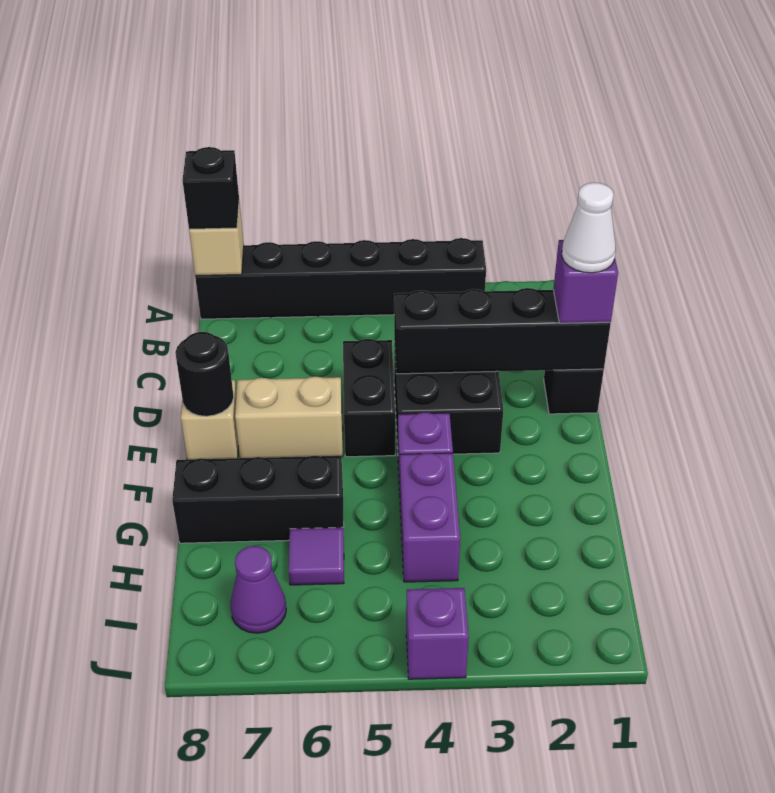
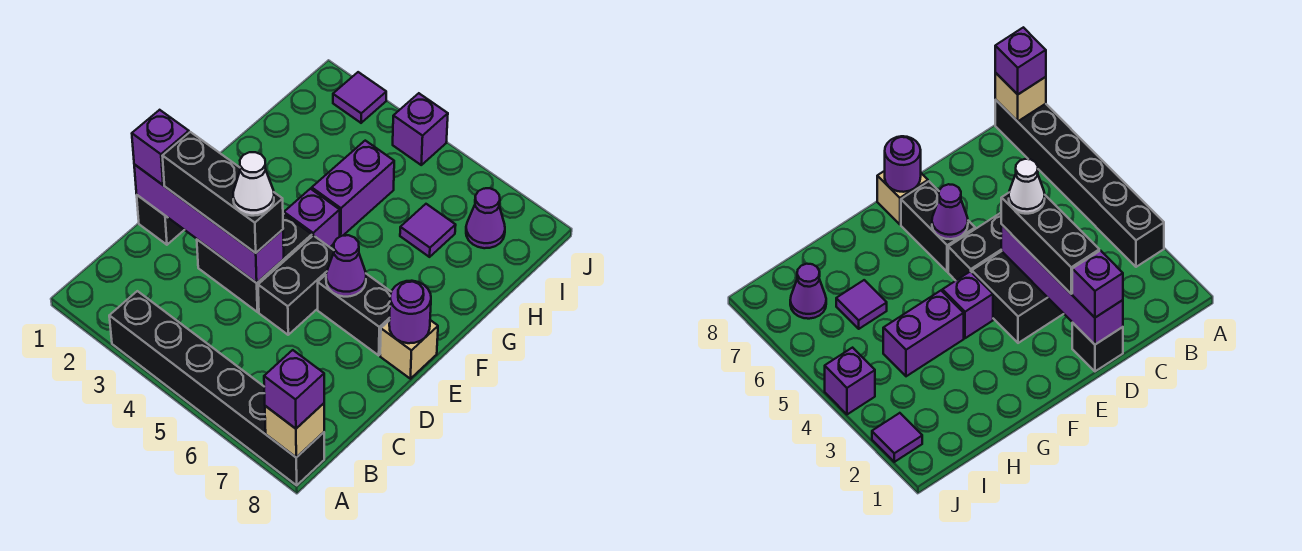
black 1x1 brick [183,147,239,229] -> purple 1x1 brick [264,350,324,429]
black 1x4 brick [394,288,611,374] -> purple 1x4 brick [134,164,284,283]
white 1x1 cone [562,183,616,273] -> white 1x1 cone moved to [233,152,274,216]
tan 1x2 brick [235,377,343,458] -> black 1x2 brick [318,274,391,355]
none -> purple 1x1 cone [326,235,366,297]
black 1x1 round brick [175,332,234,416] -> purple 1x1 round brick [389,281,431,343]
black 1x3 brick [172,456,344,543] -> black 1x3 brick moved to [163,132,283,253]
none -> purple 1x1 tile [333,72,386,123]

